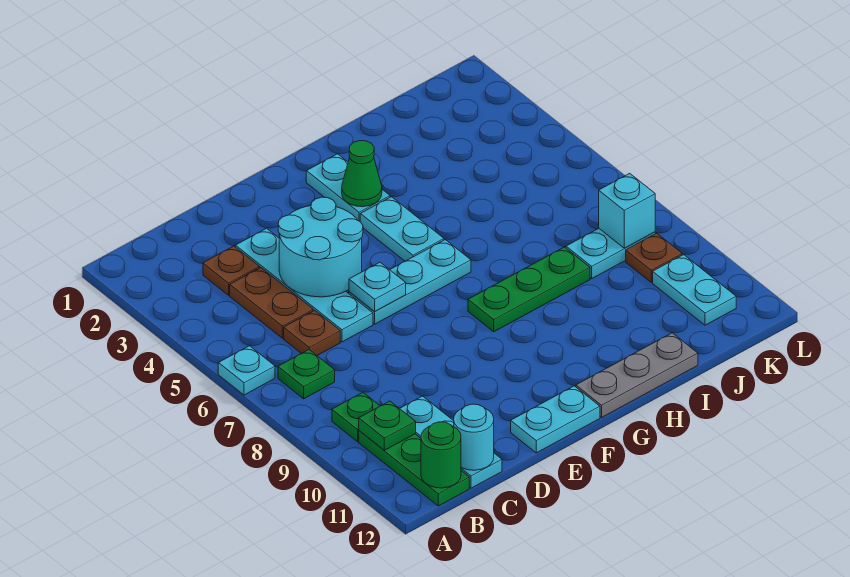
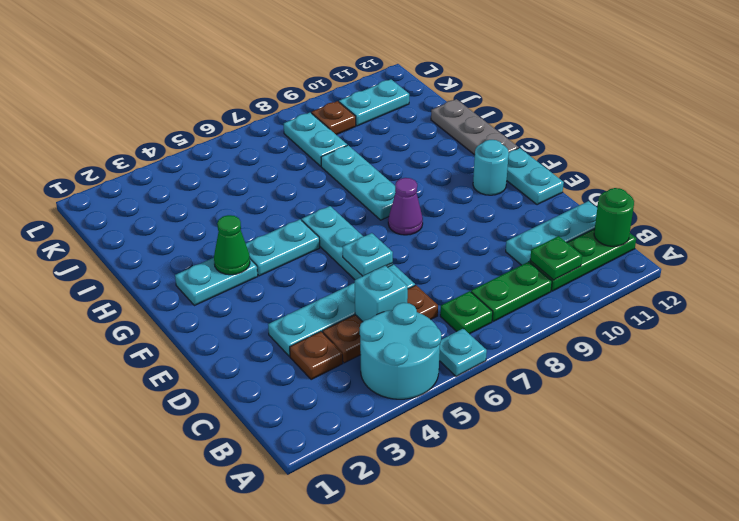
green 1x1 plate [332,393,380,442] -> green 1x2 plate [471,262,552,321]
cyan 1x1 round brick [454,404,494,470] -> cyan 1x1 round brick moved to [473,140,509,195]
cyan 2x2 round brick [278,197,363,297] -> cyan 2x2 round brick moved to [360,303,441,399]
none -> purple 1x1 cone [388,178,423,235]
green 1x3 plate [468,247,590,332] -> cyan 1x3 plate [321,145,396,220]
cyan 1x1 brick [599,173,655,248] -> cyan 1x1 brick moved to [355,266,408,322]

